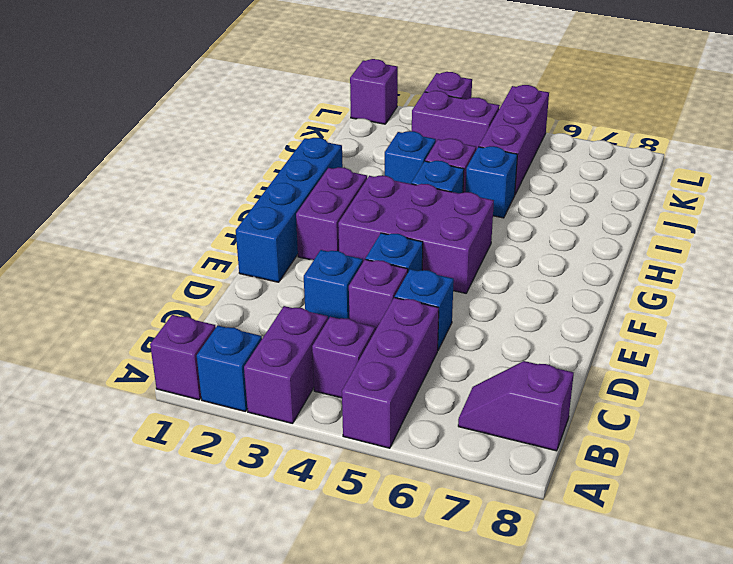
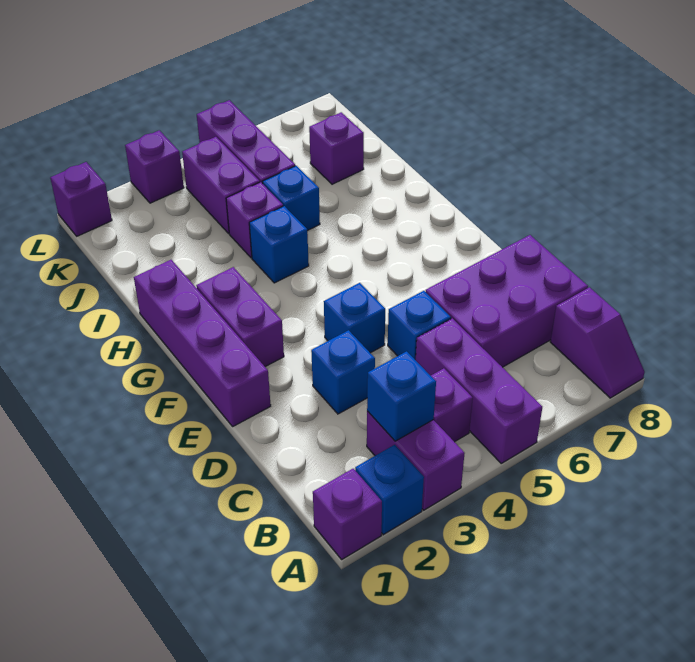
purple 1x2 slope [458,361,574,451] -> purple 1x2 slope turned to [551,287,645,398]
purple 1x1 brick [349,259,408,331] -> purple 1x1 brick moved to [309,112,364,184]
blue 1x4 brick [236,138,343,282] -> purple 1x4 brick [134,260,271,426]
purple 2x3 brick [338,176,494,293] -> purple 2x3 brick moved to [426,235,588,367]
blue 1x1 brick [385,131,436,184] -> blue 1x1 brick moved to [367,351,436,441]
purple 1x2 brick [412,91,500,150] -> purple 1x2 brick turned to [182,137,260,234]

